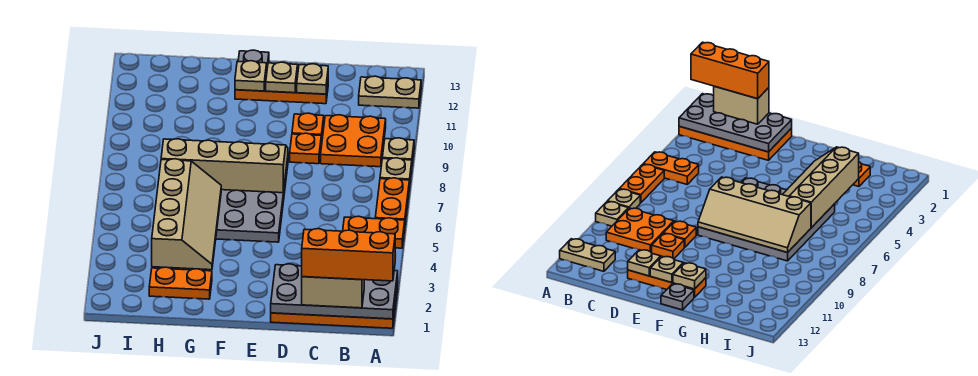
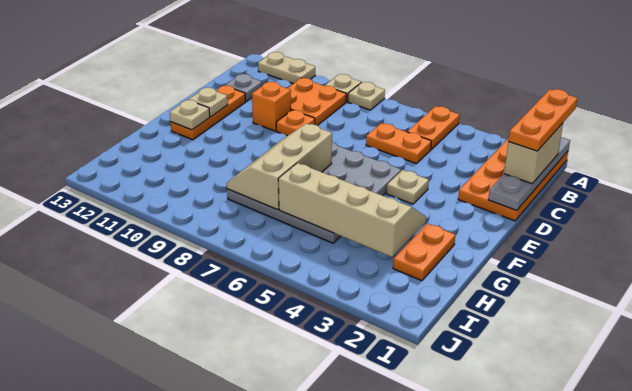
grey 2x4 plate [271,264,398,319] -> grey 1x4 plate [488,137,570,211]
orange 1x3 brick [302,229,395,281] -> orange 1x3 plate [508,89,578,151]
orange 1x2 plate [375,178,409,223] -> orange 1x2 plate moved to [366,123,431,164]
tan 1x2 plate [359,76,421,108] -> tan 1x2 plate turned to [258,52,315,84]
orange 1x1 plate [292,113,324,143] -> orange 1x1 brick [252,82,291,131]
tan 1x1 plate [297,64,328,94] -> tan 1x1 plate moved to [387,170,429,204]
tan 2x4 slope [161,139,288,193] -> tan 2x3 slope [227,124,332,210]
grey 1x1 plate [238,50,269,68] -> grey 1x1 plate moved to [225,74,262,101]

